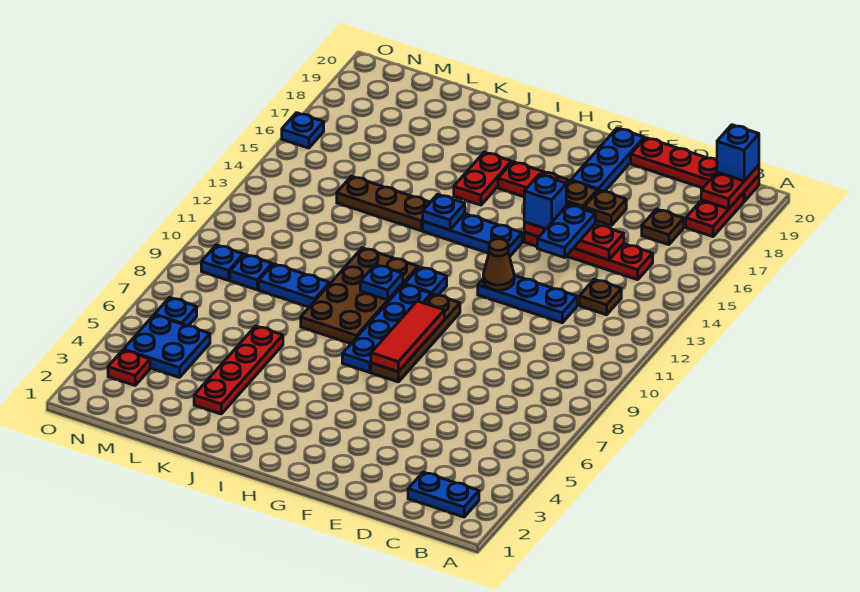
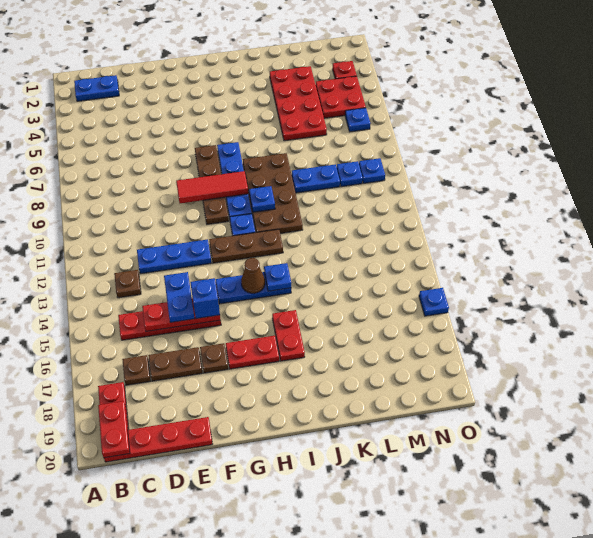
blue 1x1 brick [717,125,759,181] -> none
brown 1x1 plate [584,190,626,226] -> brown 1x2 plate [148,347,202,381]
brown 1x1 cone [483,239,514,290] -> brown 1x1 cone moved to [241,258,265,293]
blue 1x3 plate [571,128,644,192] -> none
red 1x3 tile [371,301,444,372] -> red 1x3 tile turned to [176,171,248,203]
brown 1x3 plate [337,176,430,231] -> brown 1x3 plate moved to [209,229,283,263]
red 1x4 plate [194,326,283,414] -> red 2x4 plate [270,66,327,141]
blue 2x2 plate [124,315,210,378] -> red 2x2 plate [316,76,366,118]

